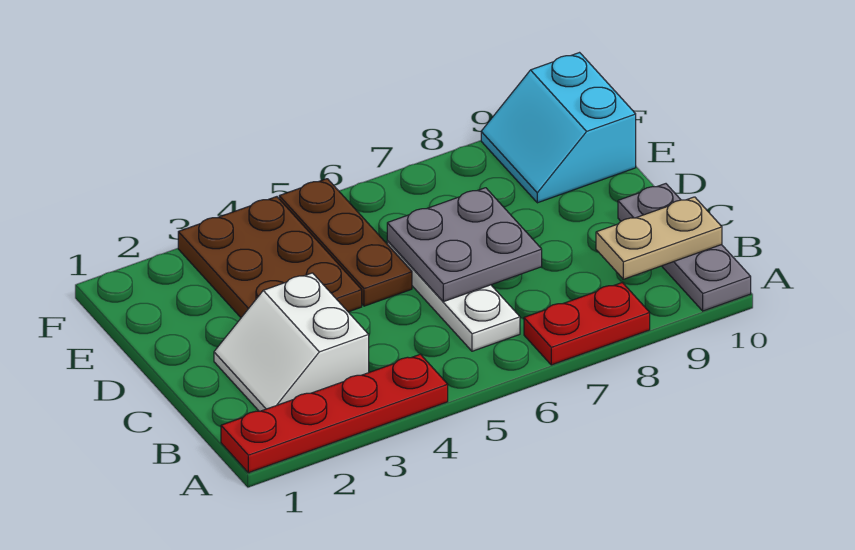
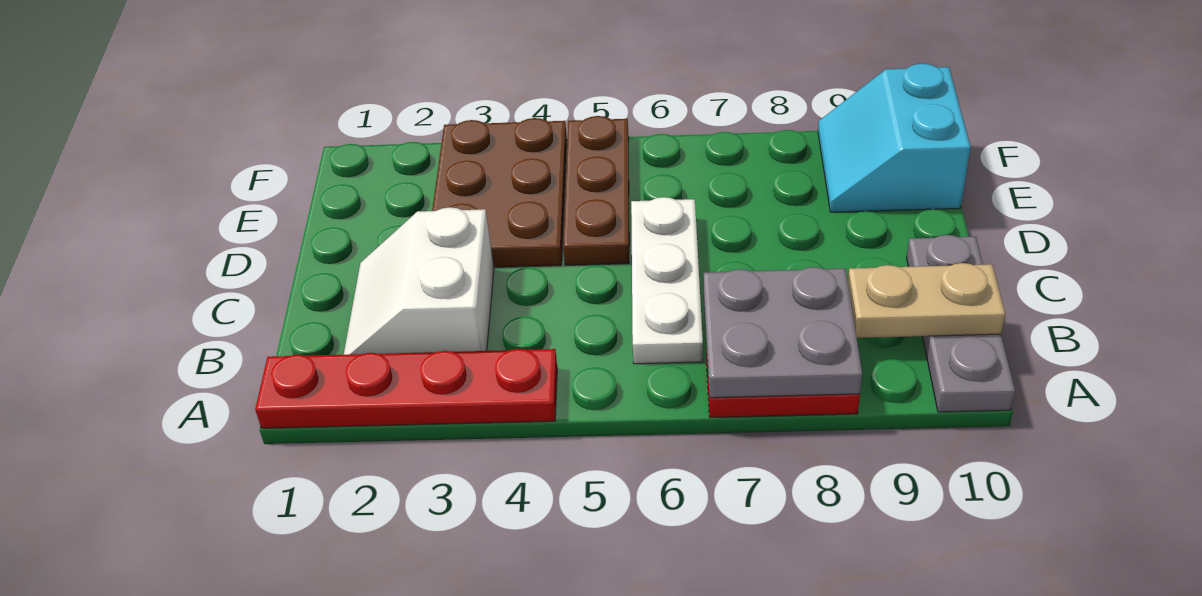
grey 2x2 plate [387,188,542,302] -> grey 2x2 plate moved to [704,267,862,398]

